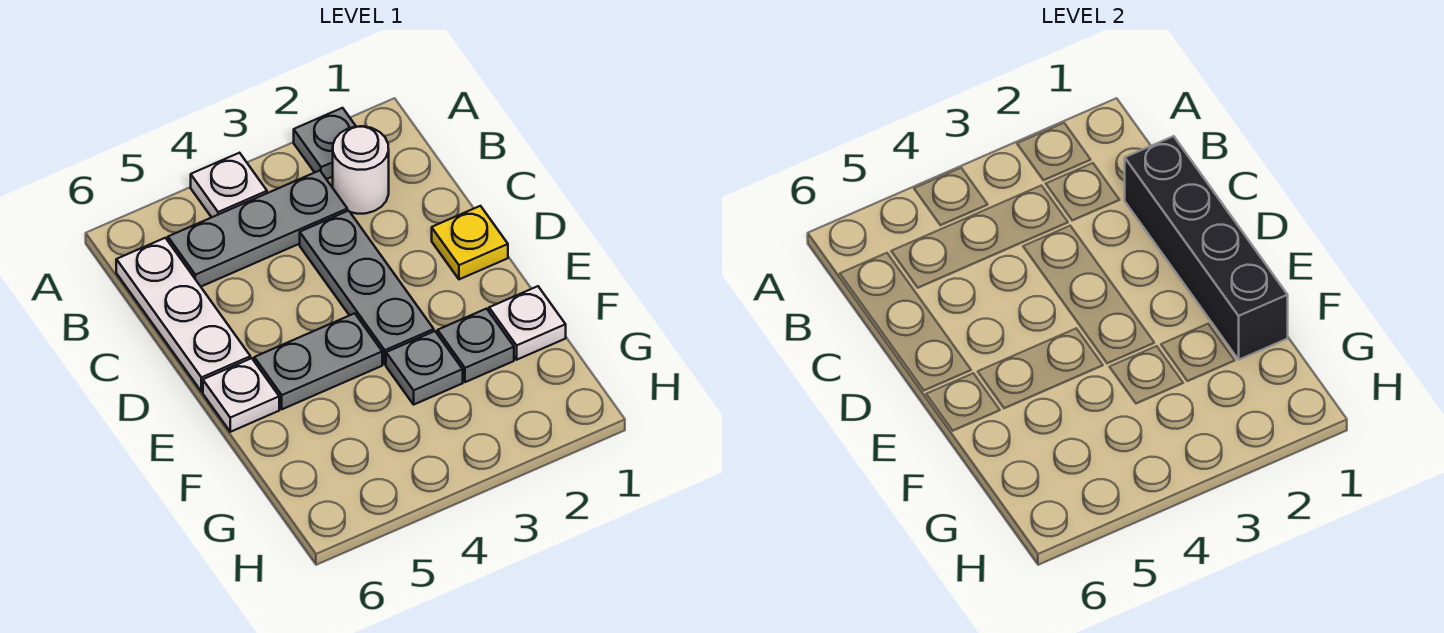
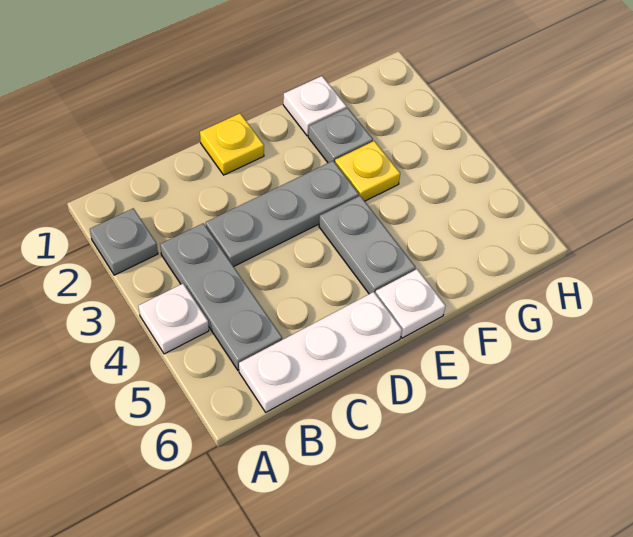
white 1x1 round brick [333,126,389,214] -> none
black 1x4 brick [1125,136,1288,360] -> none
grey 1x1 plate [386,331,463,404] -> yellow 1x1 plate [335,141,400,201]

